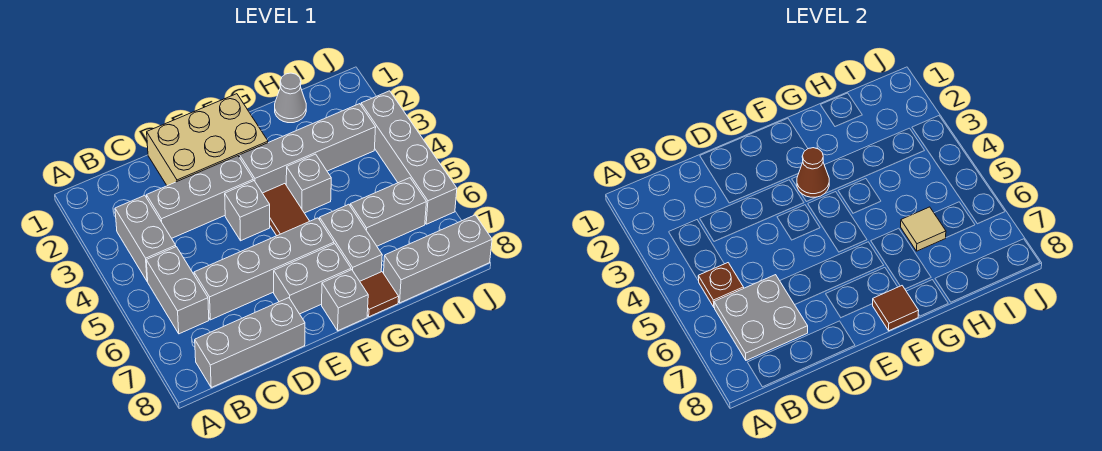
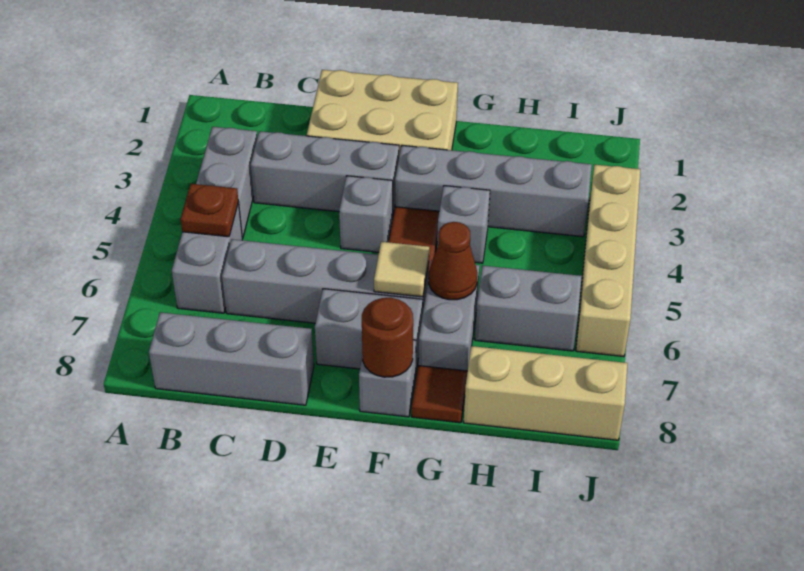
grey 2x2 plate [714,275,808,360] -> none
brown 1x1 cone [797,148,829,197] -> brown 1x1 cone moved to [428,222,477,300]
brown 1x1 tile [873,286,919,331] -> brown 1x1 round brick [362,298,413,377]
grey 1x1 cone [275,73,306,123] -> none
tan 1x1 tile [901,207,946,251] -> tan 1x1 tile moved to [374,242,429,297]
grey 1x3 brick [384,215,492,303] -> tan 1x3 brick [464,346,628,440]
grey 1x4 brick [361,91,457,224] -> tan 1x4 brick [576,165,640,357]

